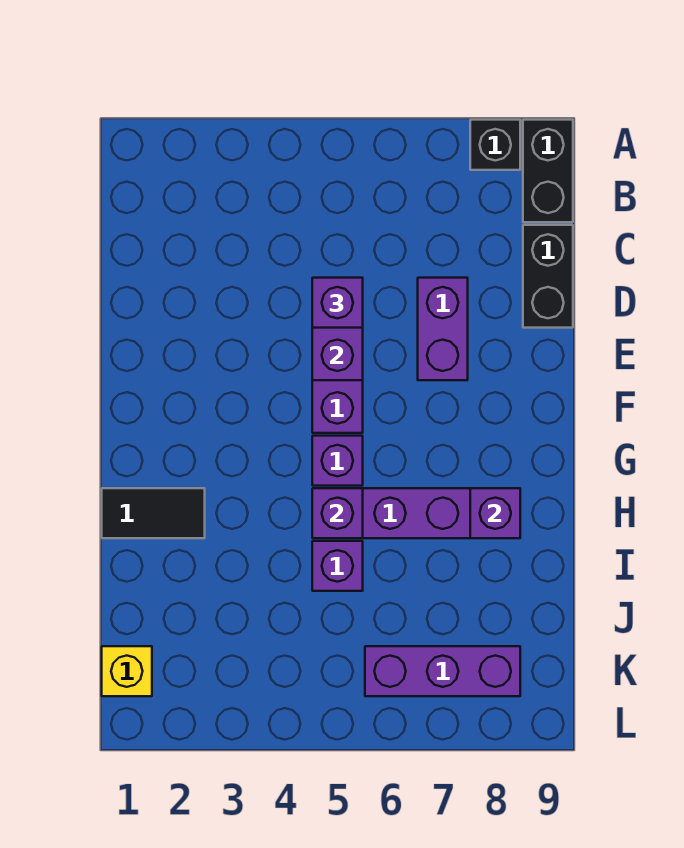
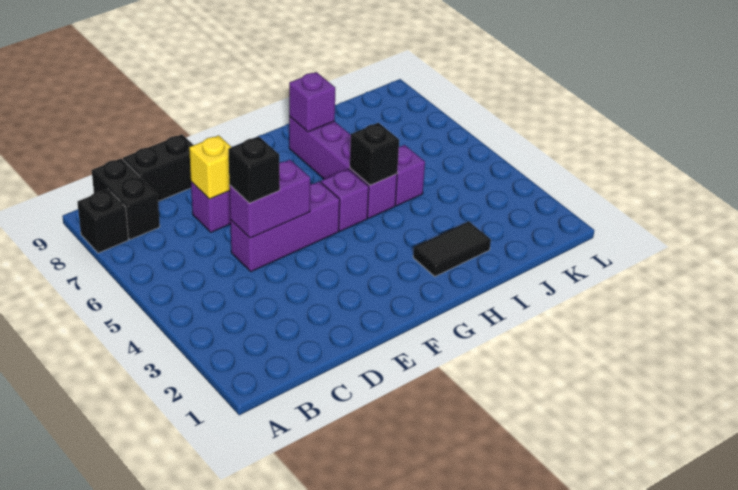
black 1x2 brick [523,120,573,222] -> black 1x2 brick turned to [92,158,160,240]
purple 1x1 brick [312,278,363,328] -> black 1x1 brick [228,137,280,203]
black 1x2 tile [102,488,205,538] -> black 1x2 tile turned to [413,221,491,276]
purple 1x1 brick [312,488,363,538] -> black 1x1 brick [350,123,399,185]
yellow 1x1 brick [102,646,152,696] -> yellow 1x1 brick moved to [189,135,231,199]
purple 1x3 brick [365,646,520,696] -> none

